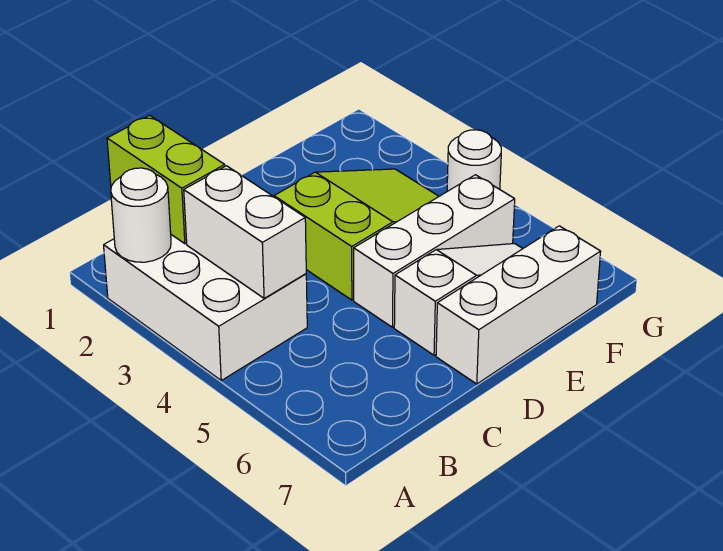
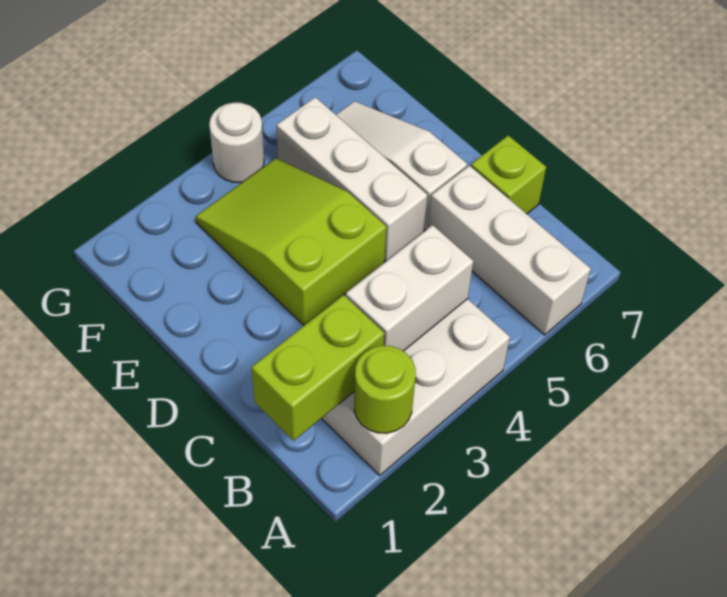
white 1x1 round brick [111,168,171,262] -> lime 1x1 round brick [354,346,416,433]
none -> lime 1x1 brick [471,135,546,214]
white 1x3 brick [436,226,601,384] -> white 1x3 brick moved to [428,166,591,335]

